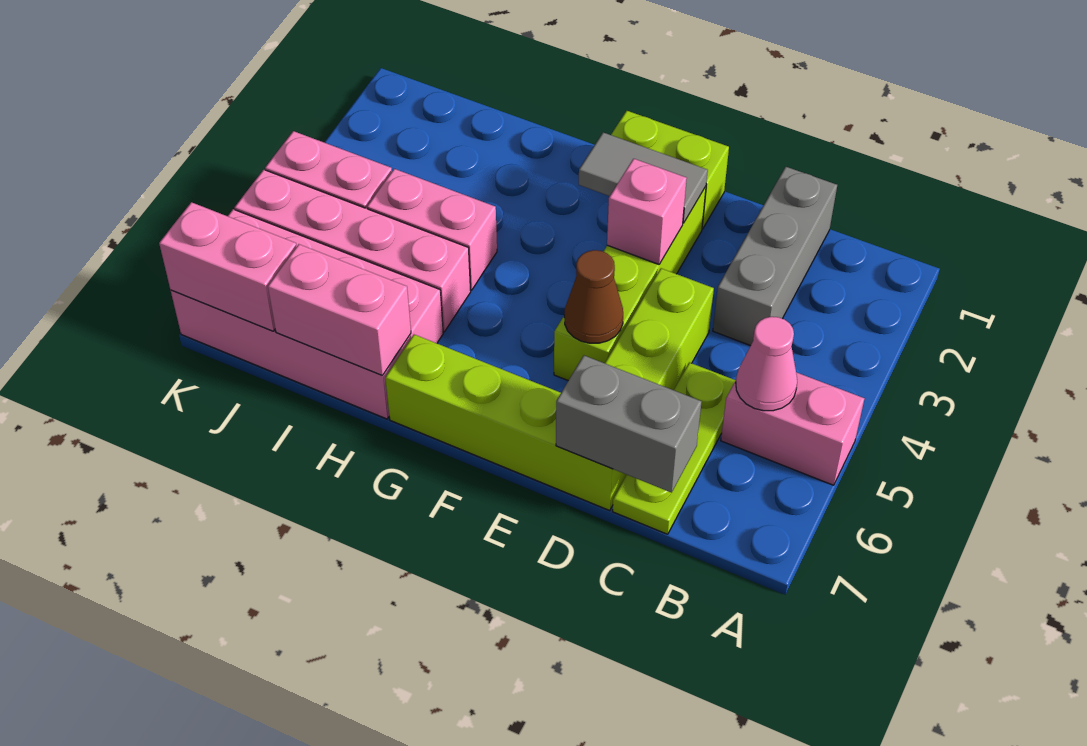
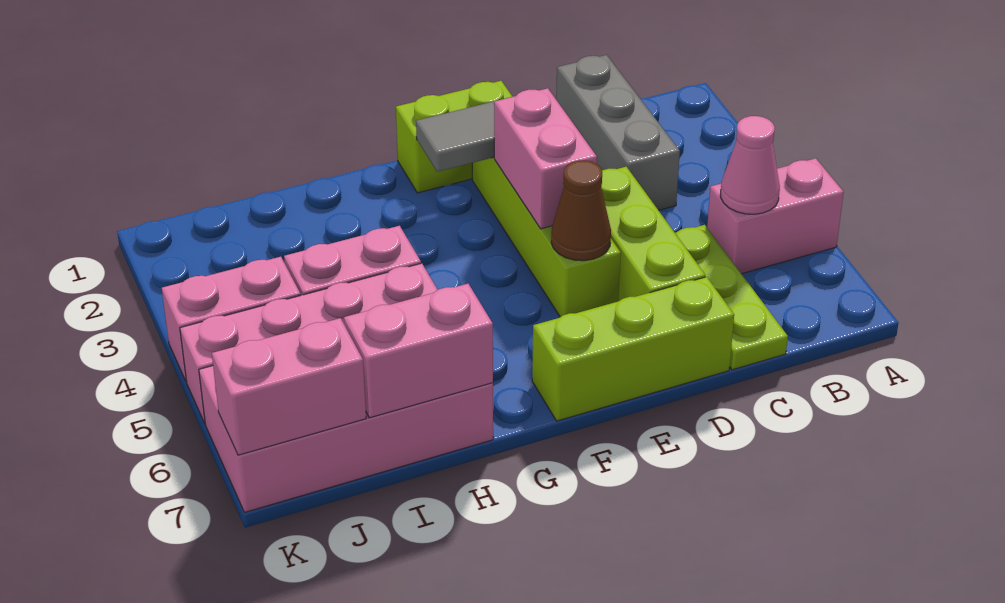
grey 1x2 brick [556,356,702,493] -> none
lime 1x4 brick [385,335,626,510] -> lime 1x3 brick [532,277,734,421]
pink 1x1 brick [607,159,687,264] -> pink 1x2 brick [494,88,597,229]

